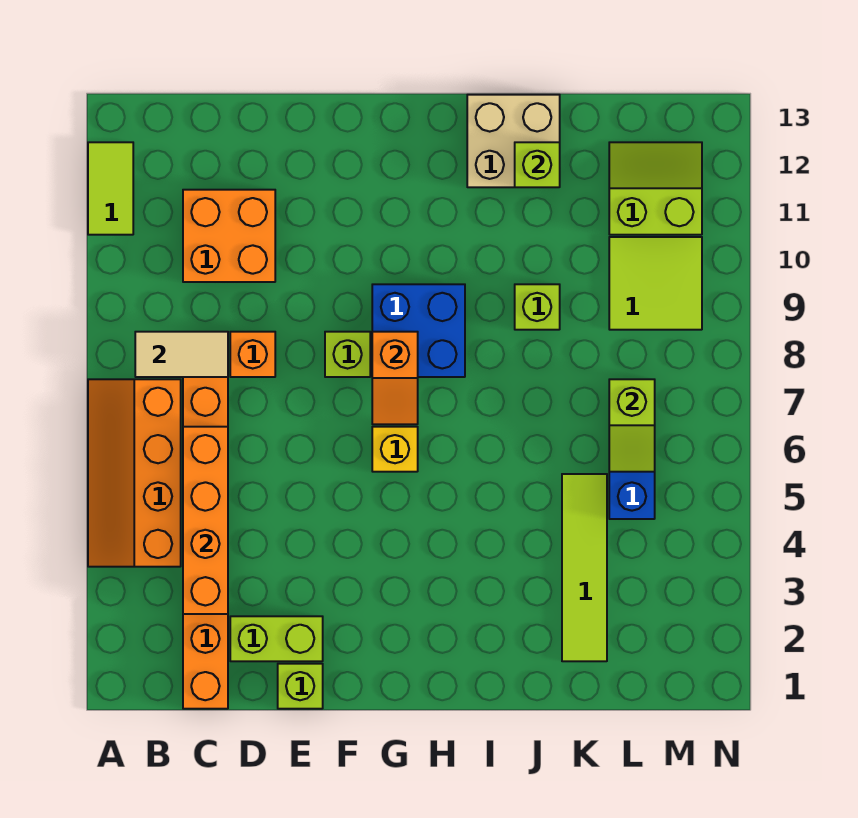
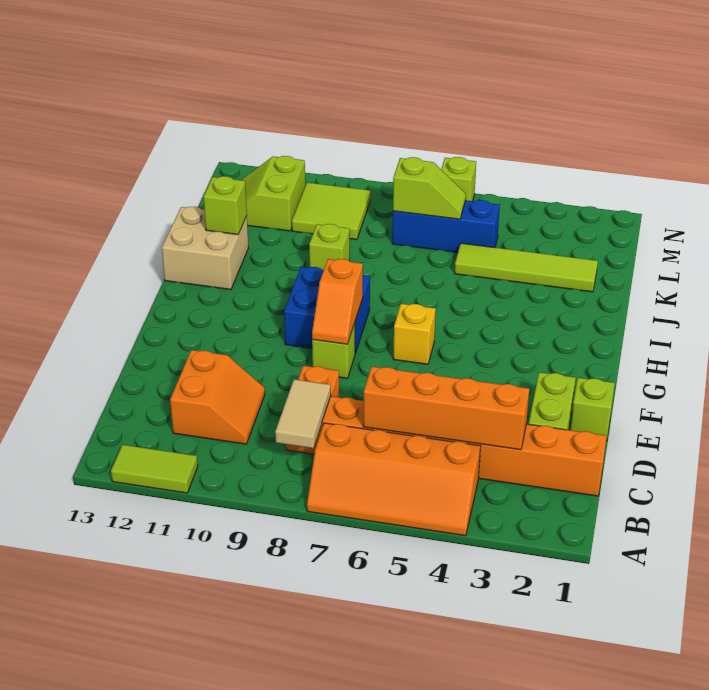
orange 2x2 brick [183,190,275,282] -> orange 2x2 slope [170,350,265,444]
orange 1x2 slope [372,332,418,424] -> orange 1x2 slope turned to [312,259,363,344]
none -> lime 1x1 brick [441,157,476,201]

